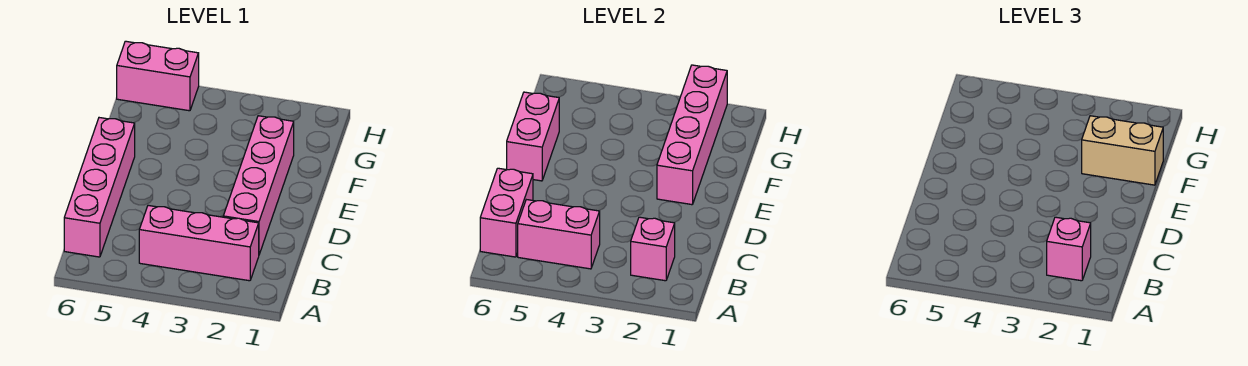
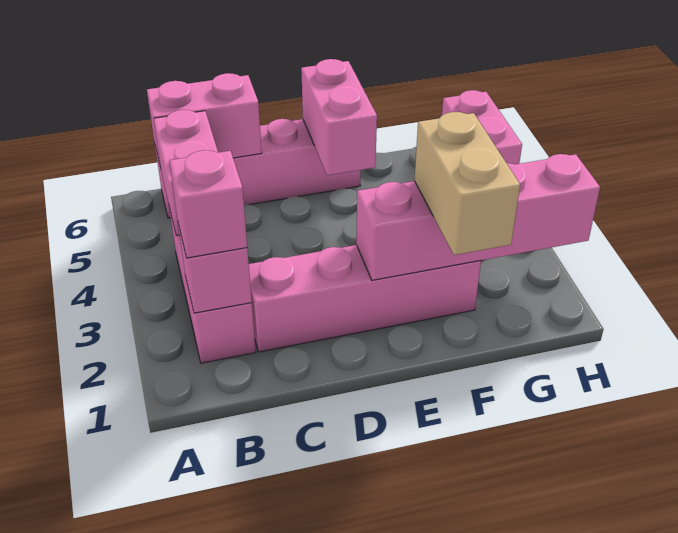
pink 1x2 brick [507,92,559,181] -> pink 1x2 brick turned to [301,59,377,175]

